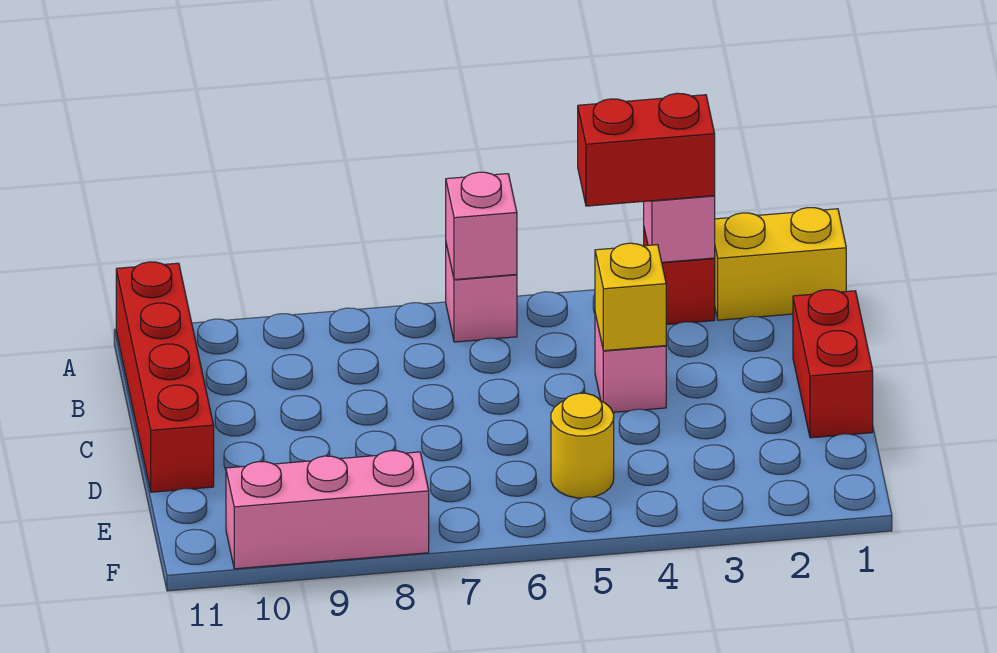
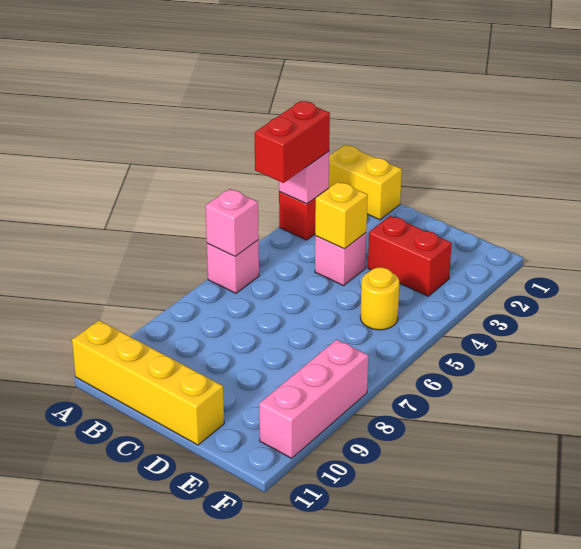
yellow 1x2 brick [715,208,846,320] -> yellow 1x2 brick turned to [329,145,402,220]
red 1x4 brick [116,262,214,492] -> yellow 1x4 brick [72,320,224,445]
red 1x2 brick [793,290,873,438] -> red 1x2 brick moved to [368,216,452,296]

